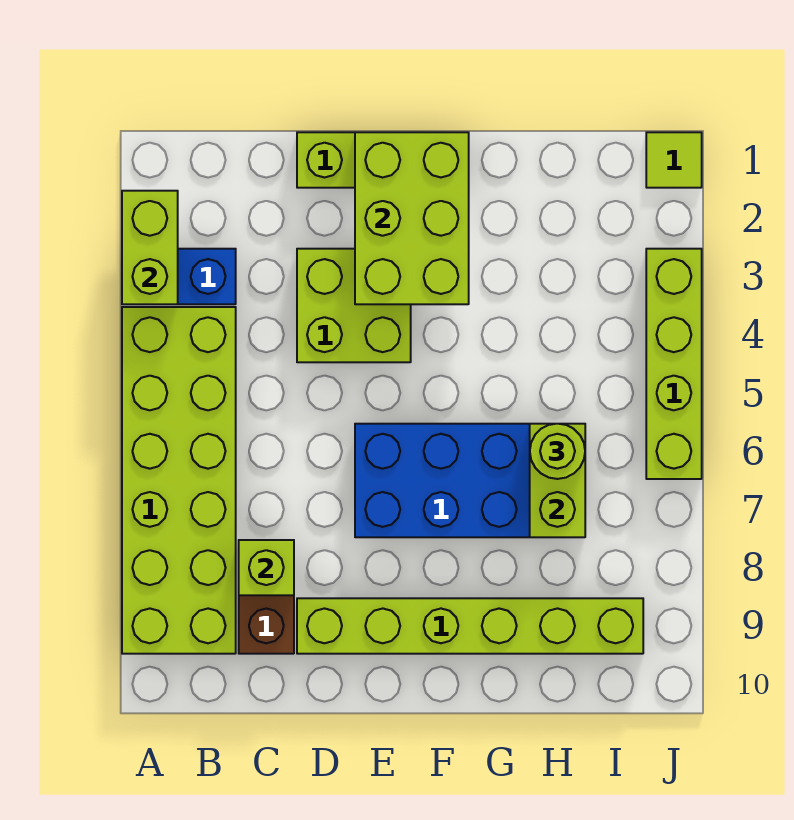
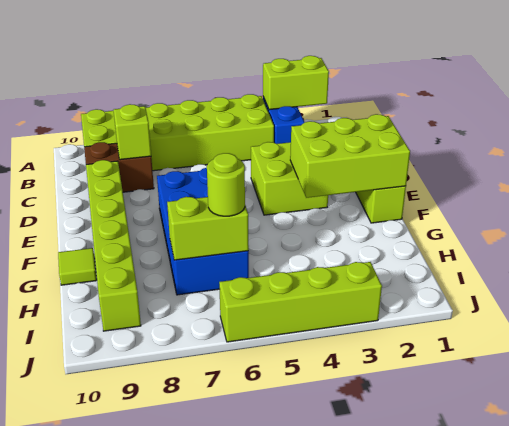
lime 1x1 tile [646,132,702,188] -> lime 1x1 tile moved to [58,248,97,285]

